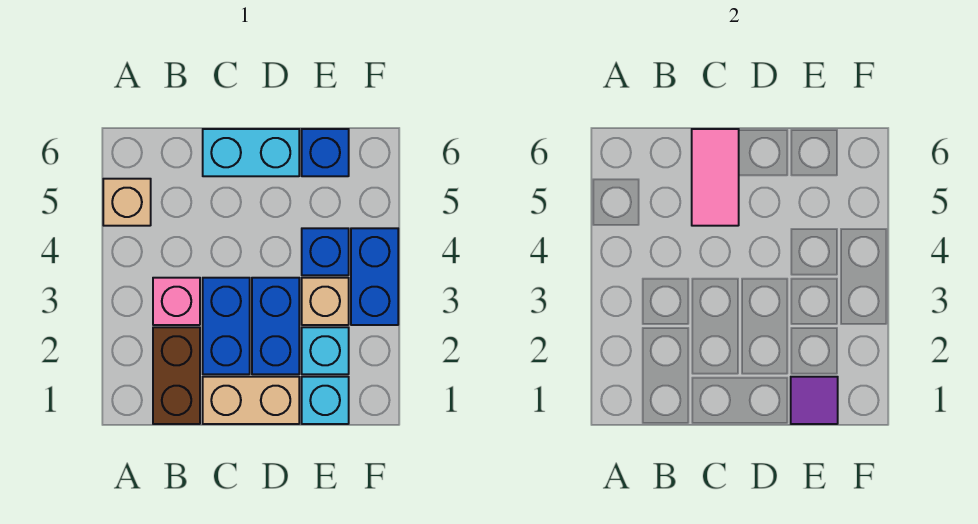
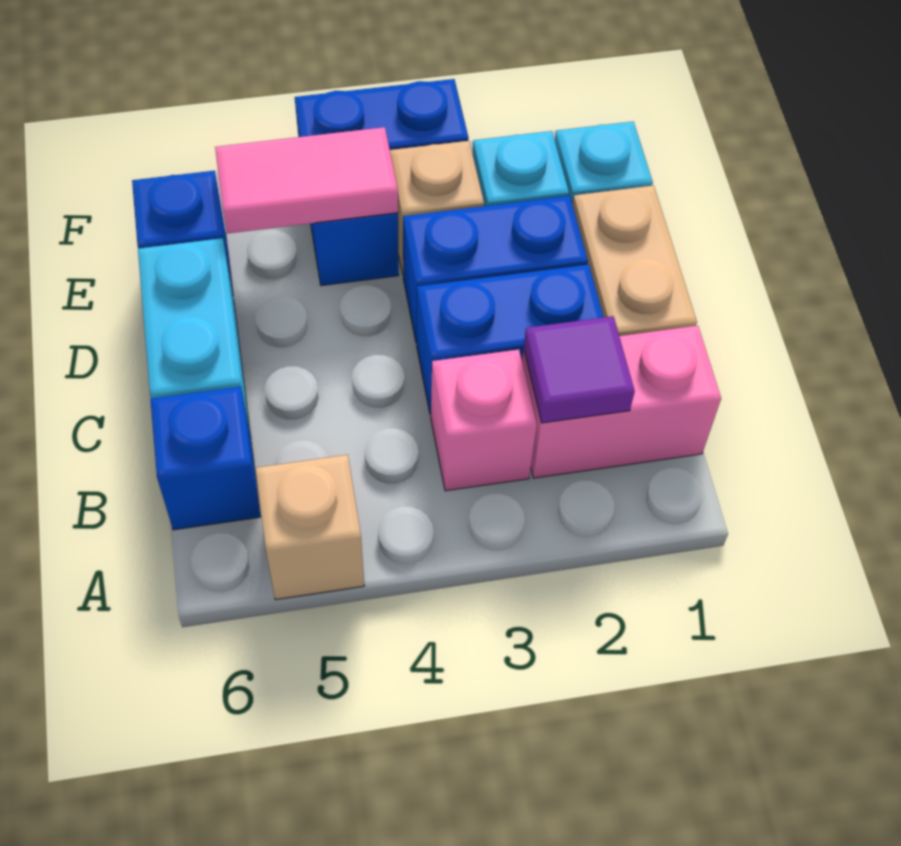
brown 1x2 brick [153,327,200,424] -> pink 1x2 brick [522,326,721,478]
none -> blue 1x1 brick [150,387,260,530]
pink 1x2 tile [692,129,739,226] -> pink 1x2 tile moved to [215,127,398,234]
purple 1x1 tile [791,377,838,424] -> purple 1x1 tile moved to [524,316,635,423]

